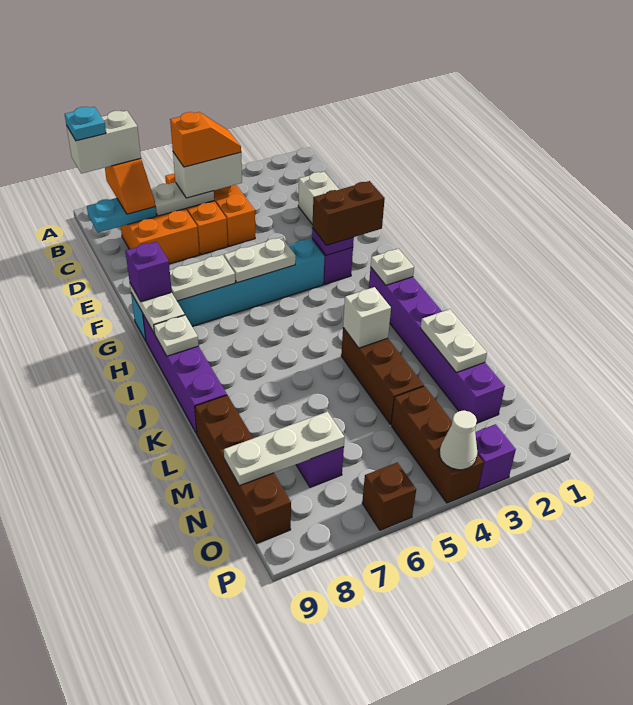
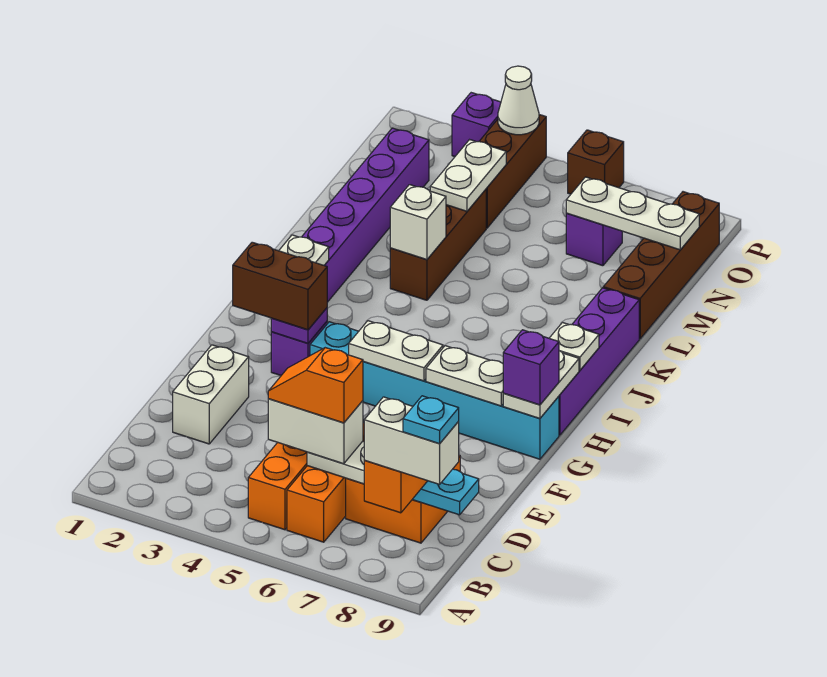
white 1x2 plate [421,309,487,373] -> white 1x2 plate moved to [430,140,506,211]

